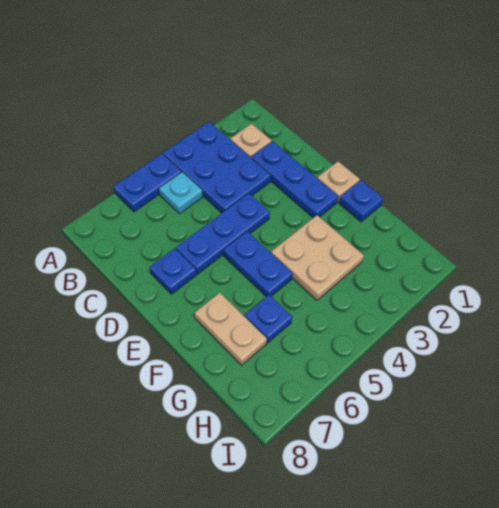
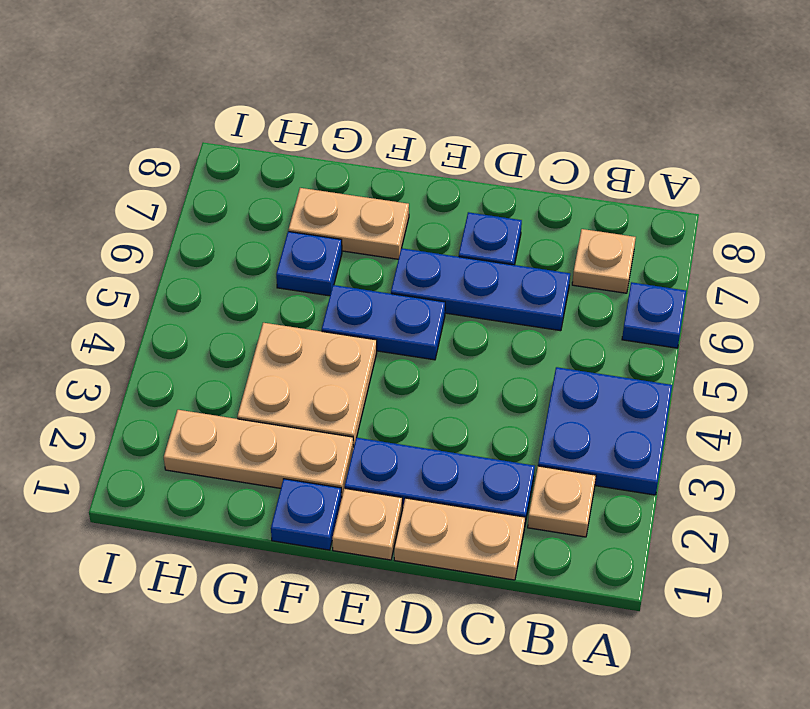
blue 2x3 plate [163,122,271,213] -> blue 2x2 plate [538,367,672,495]
blue 1x2 plate [114,154,181,212] -> blue 1x1 plate [622,282,686,348]
cyan 1x1 plate [159,172,203,214] -> none
none -> tan 1x1 plate [572,229,636,293]
none -> tan 1x2 plate [394,498,525,580]
blue 1x3 plate [176,193,270,274] -> blue 1x3 plate turned to [391,248,570,331]
none -> tan 1x3 plate [164,410,354,496]

